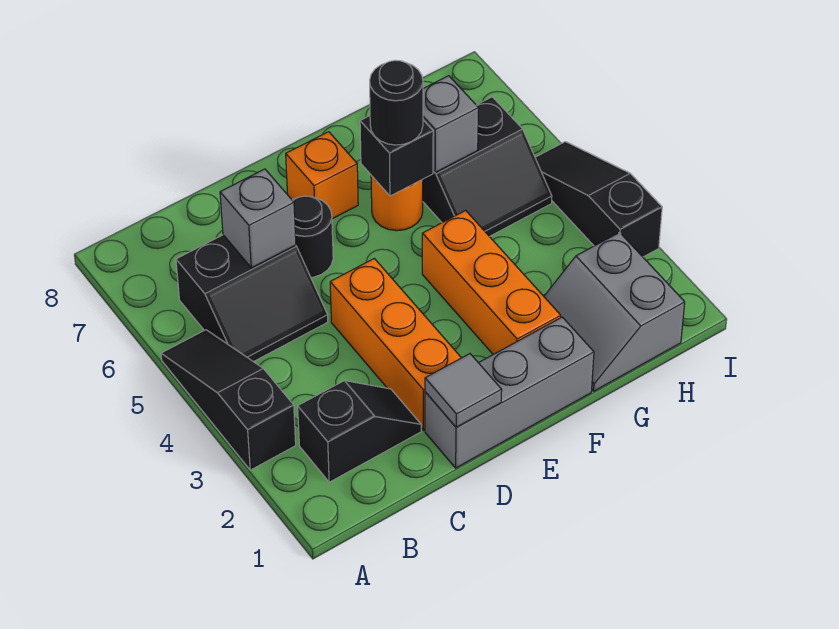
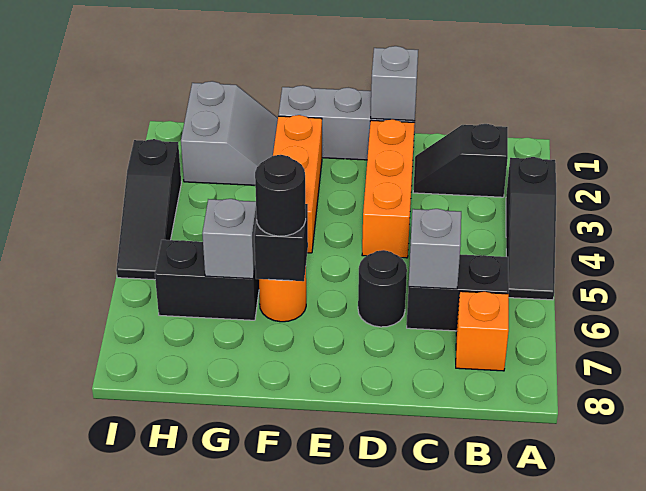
grey 1x1 tile [425,354,502,427] -> grey 1x1 brick [371,46,418,121]
orange 1x1 brick [286,132,358,219] -> orange 1x1 brick moved to [456,291,509,371]

